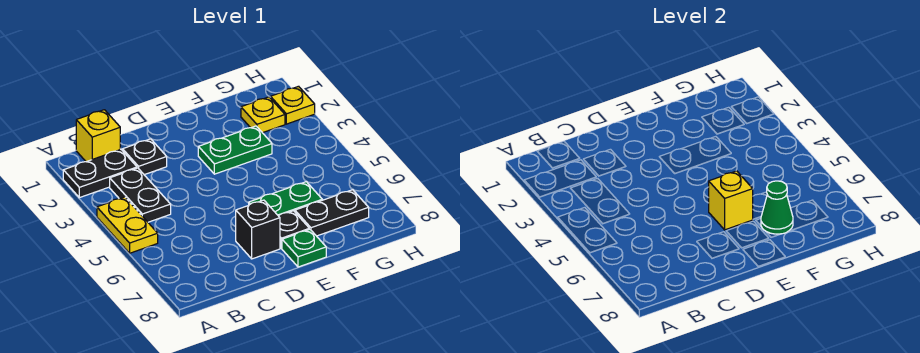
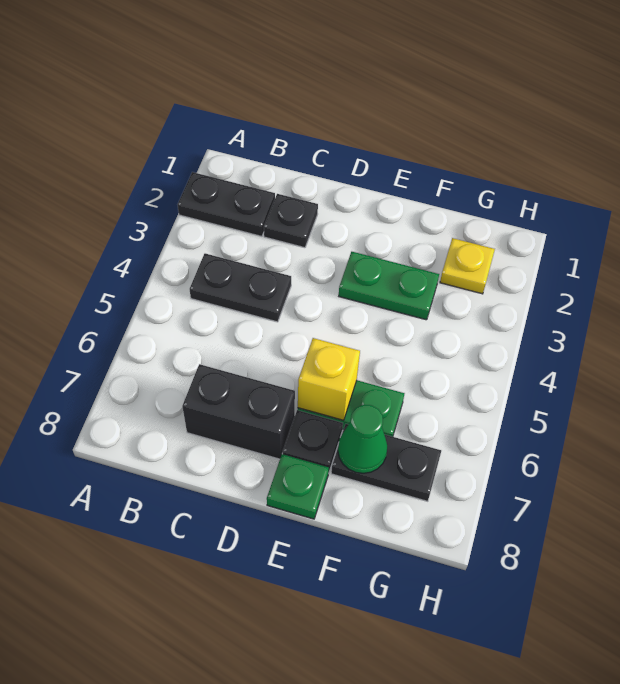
yellow 1x2 plate [97,197,158,253] -> none
yellow 1x1 brick [76,110,120,162] -> none
black 1x2 plate [110,168,171,222] -> black 1x2 plate turned to [190,253,291,322]
black 1x1 brick [236,200,280,259] -> black 1x2 brick [182,364,295,459]
yellow 1x1 plate [271,86,315,124] -> none

